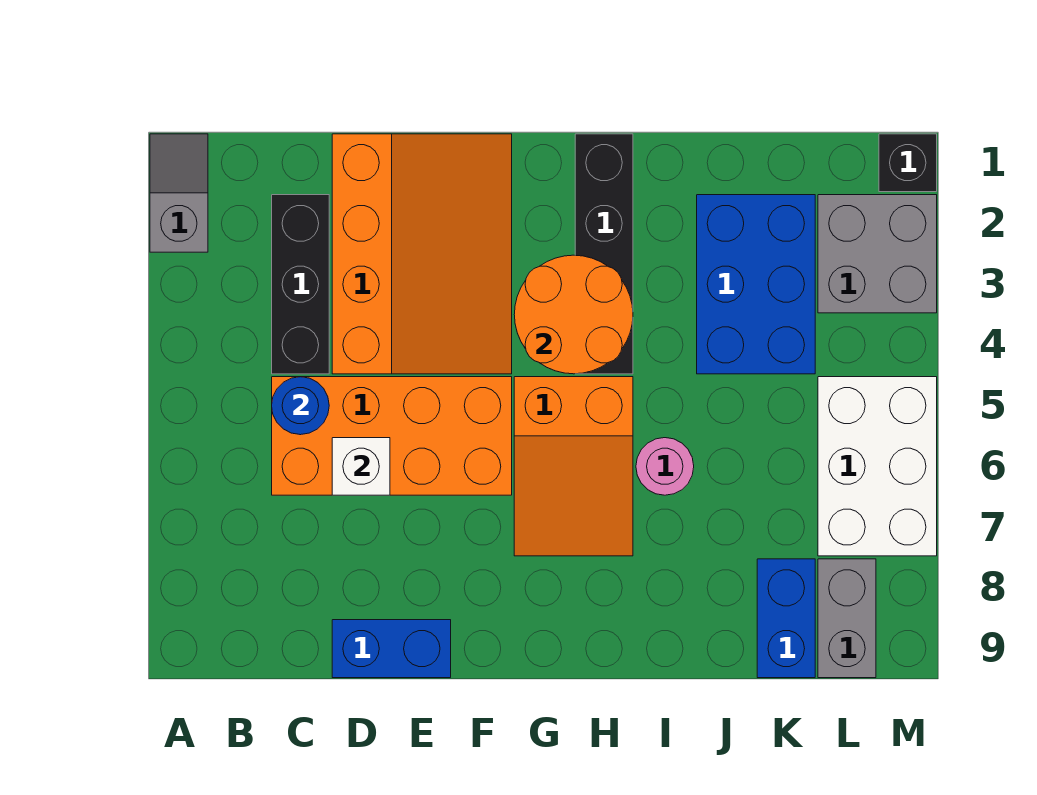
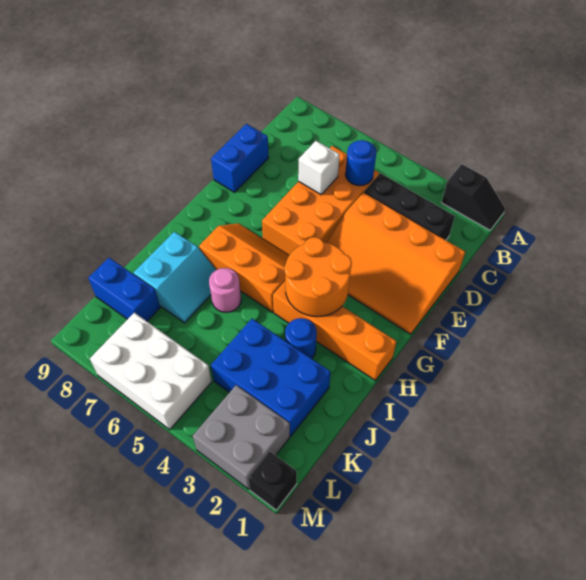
grey 1x2 slope [150,134,208,252] -> black 1x2 slope [442,164,505,230]
orange 2x3 slope [514,377,633,556] -> orange 2x3 slope turned to [199,223,289,312]
black 1x4 brick [575,134,633,374] -> orange 1x4 brick [273,281,397,381]
none -> blue 1x1 round brick [285,318,317,359]
none -> cyan 2x2 slope [134,232,216,323]
grey 1x2 brick [818,559,876,678] -> none

